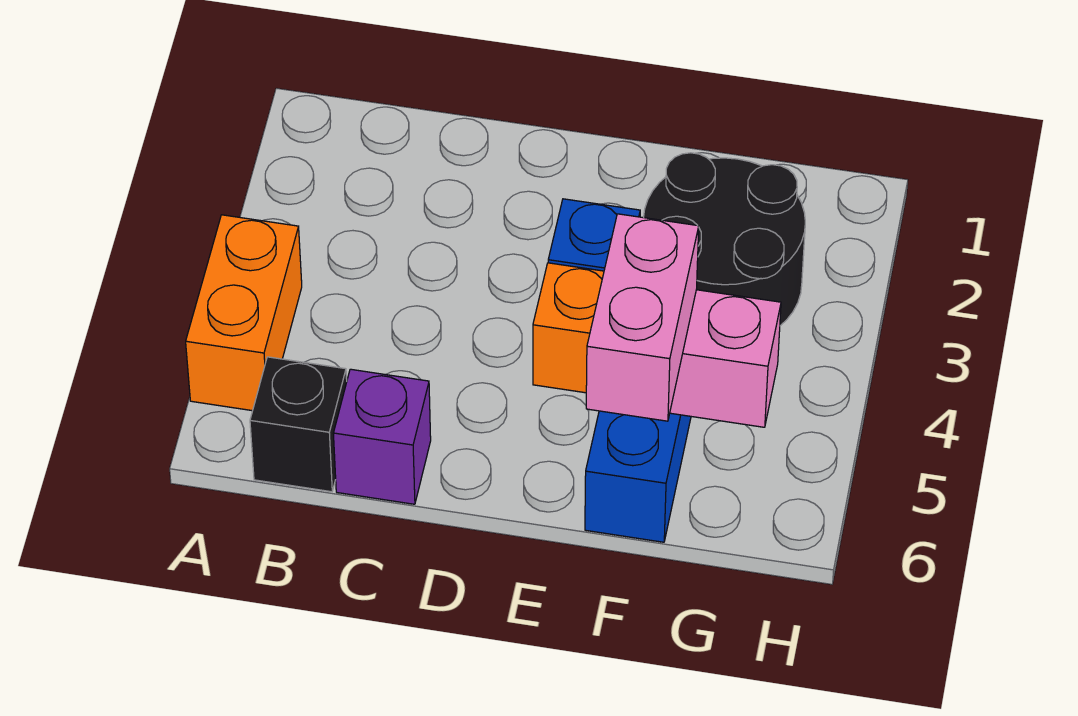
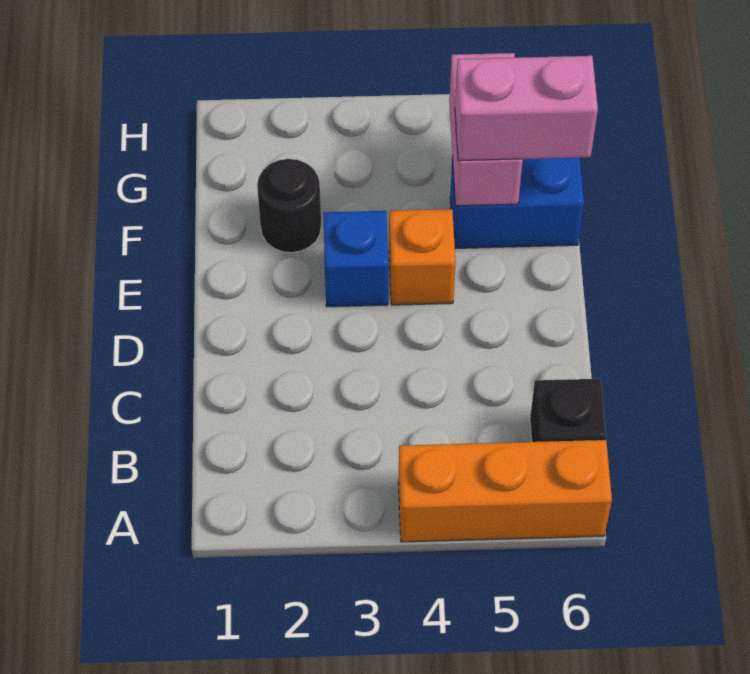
orange 1x2 brick [186,215,302,411] -> orange 1x3 brick [398,440,612,542]
purple 1x1 brick [333,369,431,504] -> none
black 2x2 round brick [644,153,805,326] -> black 1x1 round brick [257,159,321,253]

